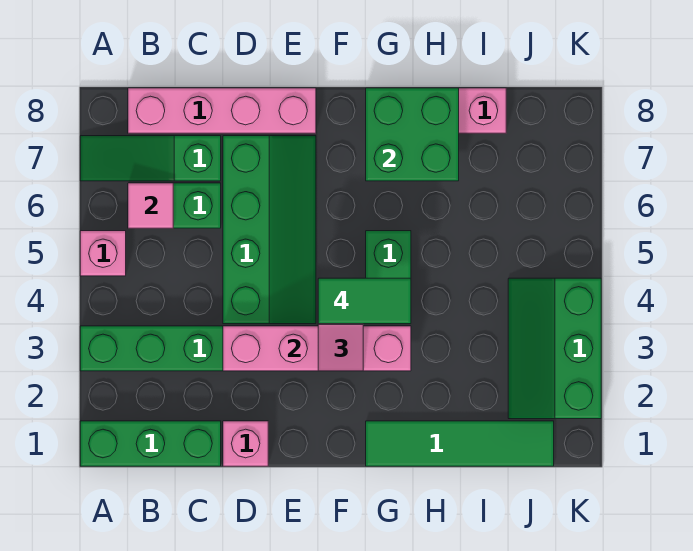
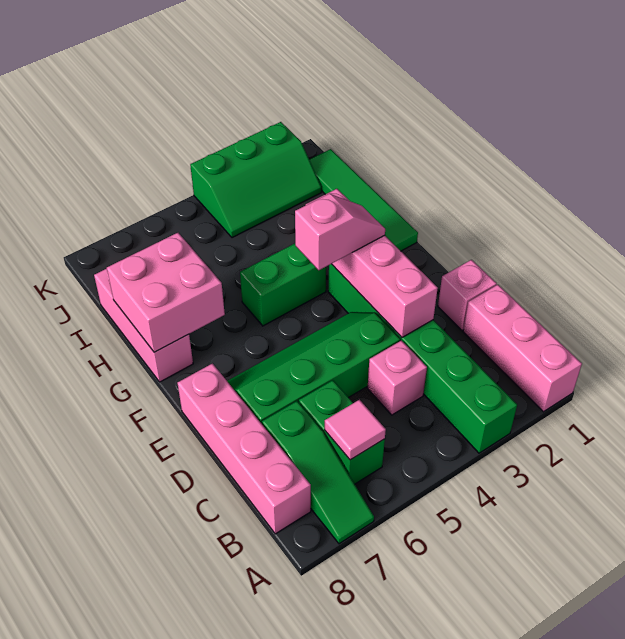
green 1x3 brick [80,421,221,466] -> pink 1x3 brick [463,285,582,412]
pink 1x1 brick [80,231,126,276] -> pink 1x1 brick moved to [368,340,427,415]
green 1x2 tile [318,278,411,324] -> none
green 2x2 brick [366,88,459,181] -> pink 2x2 brick [107,233,225,352]

